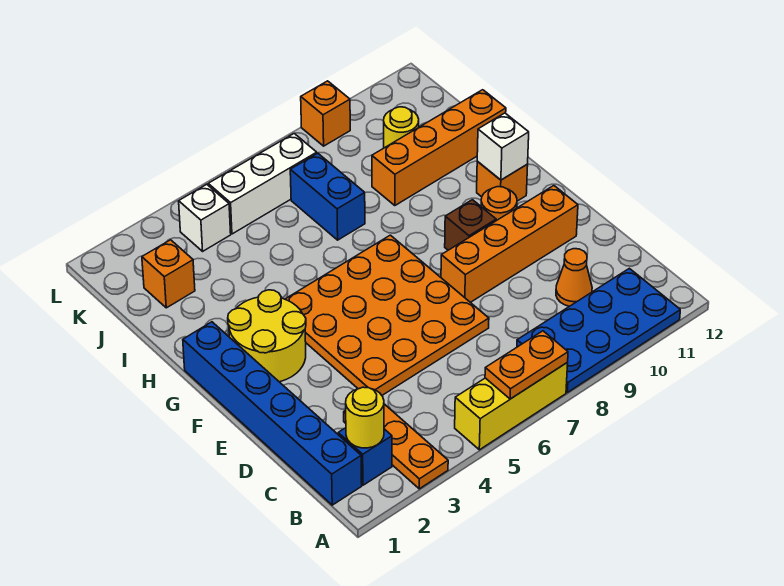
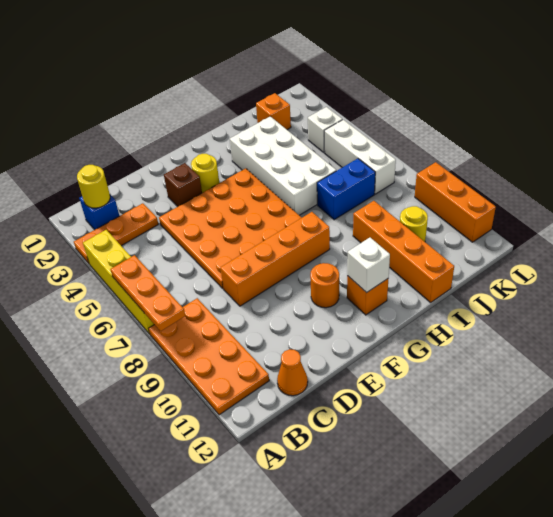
yellow 1x3 brick [455,363,568,450] -> yellow 1x4 brick [83,230,154,334]
orange 1x2 plate [485,331,568,399] -> orange 1x3 plate [110,255,185,331]
blue 2x4 plate [517,268,680,392] -> orange 2x4 plate [149,298,269,415]
blue 1x6 brick [183,322,362,505] -> none
orange 1x1 cone [556,249,592,306] -> orange 1x1 cone moved to [277,349,308,396]
orange 1x4 brick [441,186,578,302] -> orange 1x4 brick turned to [220,212,330,306]
yellow 2x2 round brick [228,290,306,382] -> yellow 1x1 round brick [191,154,219,193]
brown 1x1 brick [445,200,496,250] -> brown 1x1 brick moved to [164,163,202,207]
none -> white 2x4 brick [230,116,336,215]
orange 1x1 brick [301,81,350,146] -> orange 1x3 brick [415,162,496,242]

